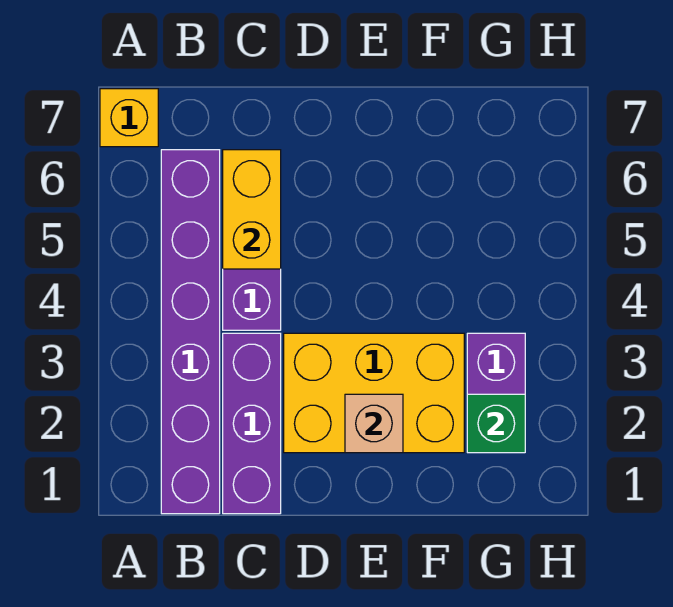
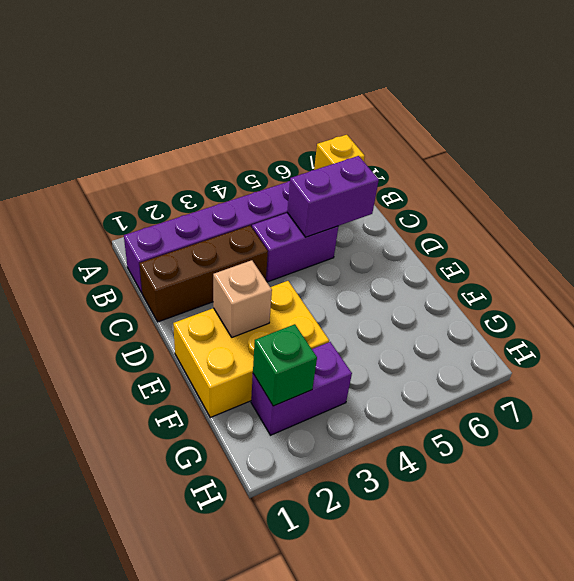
purple 1x3 brick [223,333,281,514] -> brown 1x3 brick [139,226,268,322]
yellow 1x2 brick [223,150,281,269] -> purple 1x2 brick [287,156,379,237]
yellow 2x3 brick [284,333,464,453] -> yellow 2x3 brick turned to [173,281,329,417]

